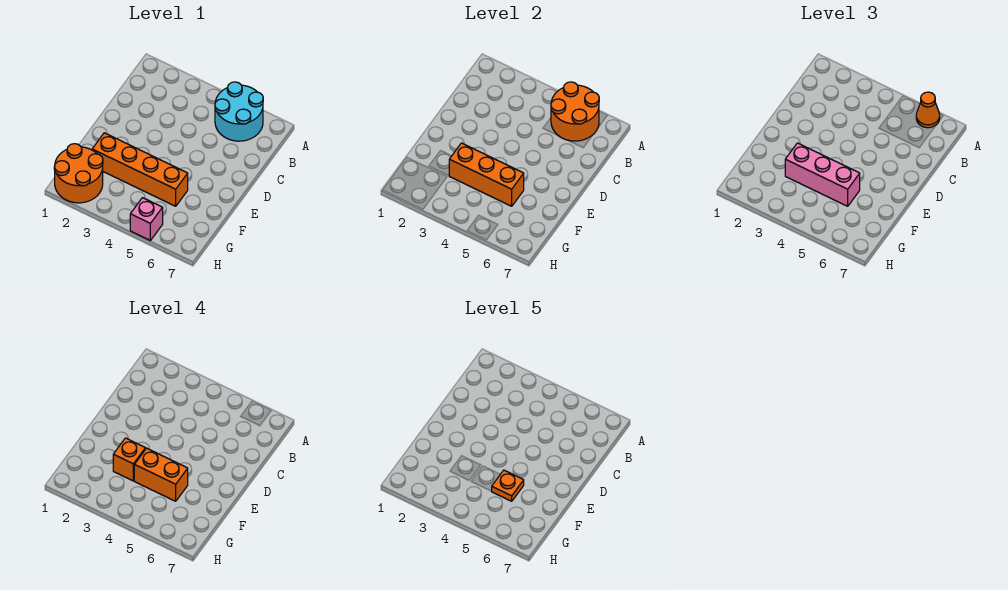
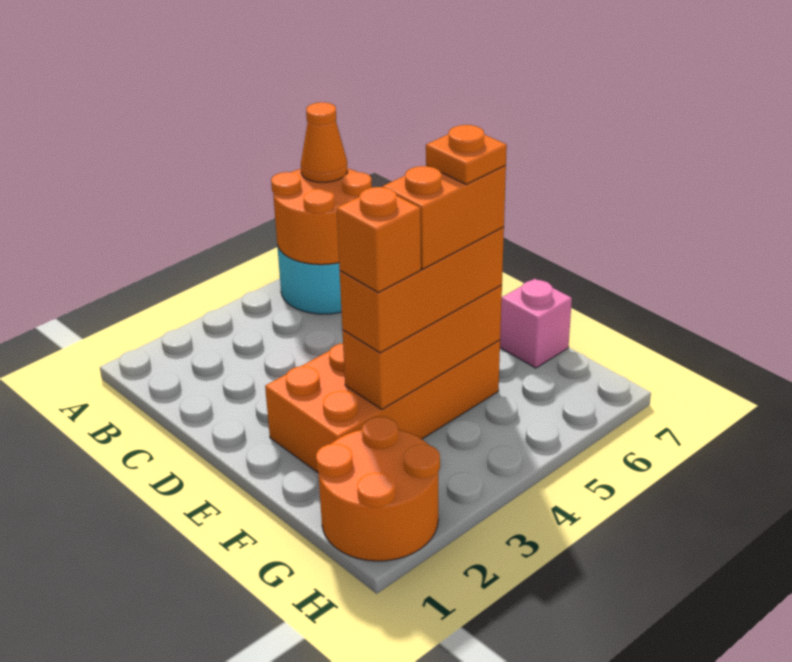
orange 1x4 brick [92,133,188,206] -> orange 2x4 brick [265,340,500,473]
pink 1x3 brick [785,143,860,206] -> orange 1x3 brick [340,227,504,353]
pink 1x1 brick [130,198,163,240] -> pink 1x1 brick moved to [500,279,572,368]

